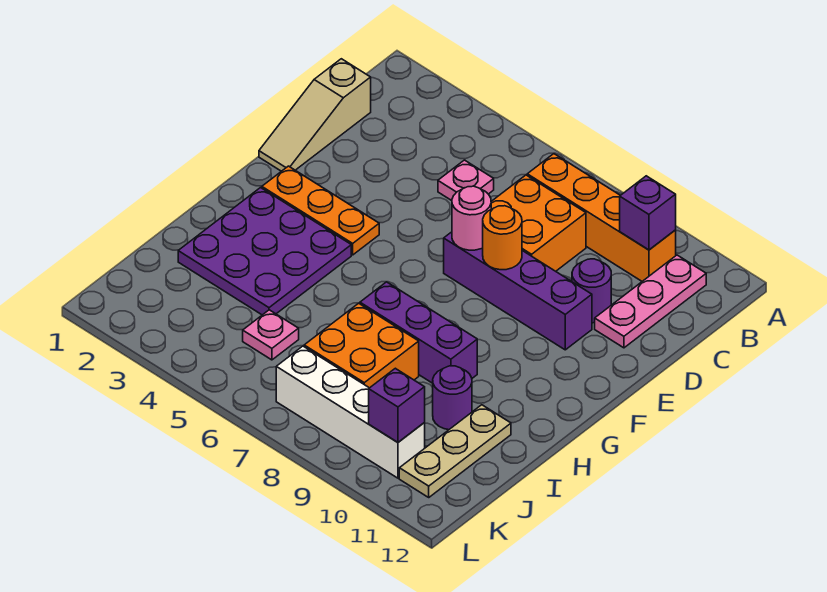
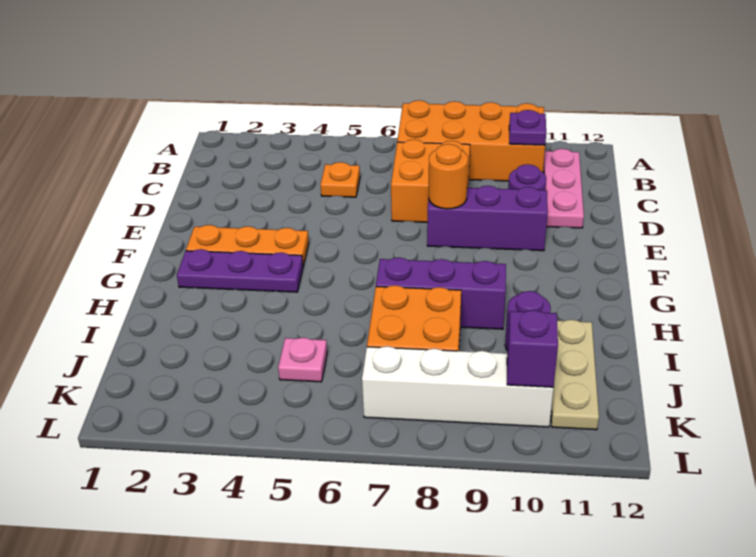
orange 1x4 brick [527,154,676,281] -> orange 2x4 brick [397,100,545,181]
purple 1x1 brick [620,176,676,250] -> purple 1x1 plate [509,110,546,145]
tan 1x3 slope [259,59,371,171] -> none
pink 1x1 plate [438,160,494,201] -> orange 1x1 plate [320,162,360,197]
purple 1x4 brick [444,232,592,350] -> purple 1x3 brick [427,186,548,251]
pink 1x1 round brick [452,186,491,250] -> none
purple 3x3 plate [178,188,351,315] -> purple 1x3 plate [177,249,303,292]

